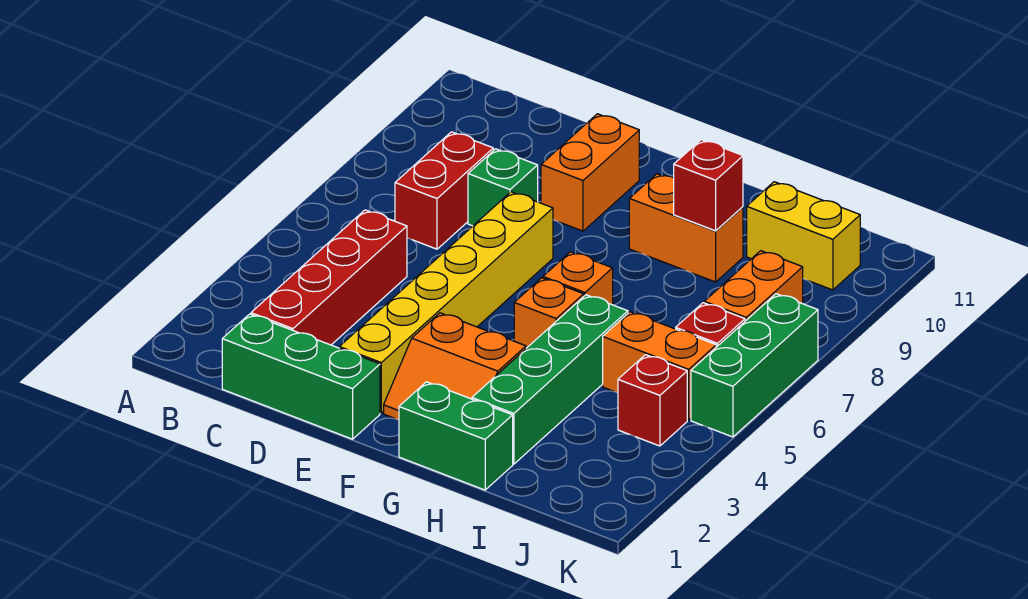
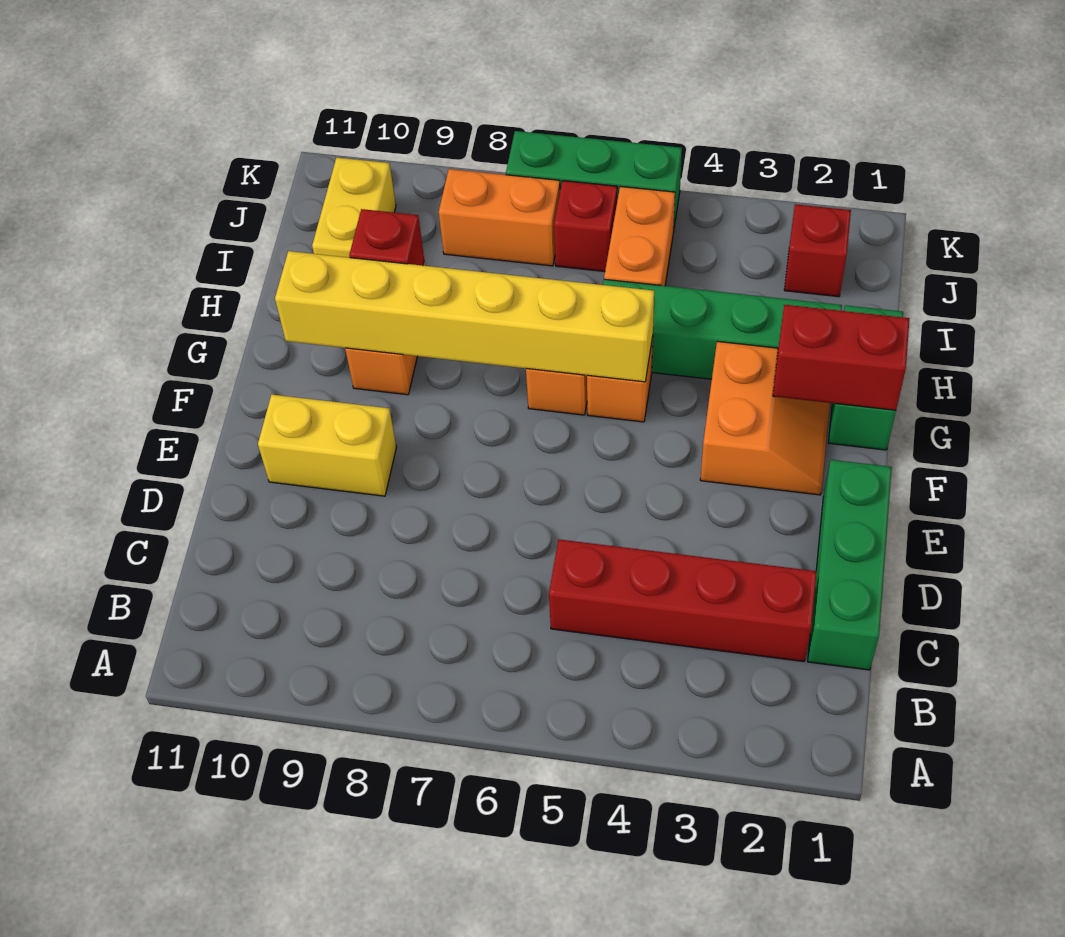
red 1x2 brick [395,132,493,249] -> red 1x2 brick moved to [773,305,910,410]
green 1x1 brick [468,149,538,226] -> none
yellow 1x6 brick [339,192,553,413] -> yellow 1x6 brick moved to [275,251,654,382]
orange 1x2 brick [541,114,639,231] -> yellow 1x2 brick [258,394,396,496]
red 1x1 brick [618,355,687,446] -> red 1x1 brick moved to [784,204,851,297]

